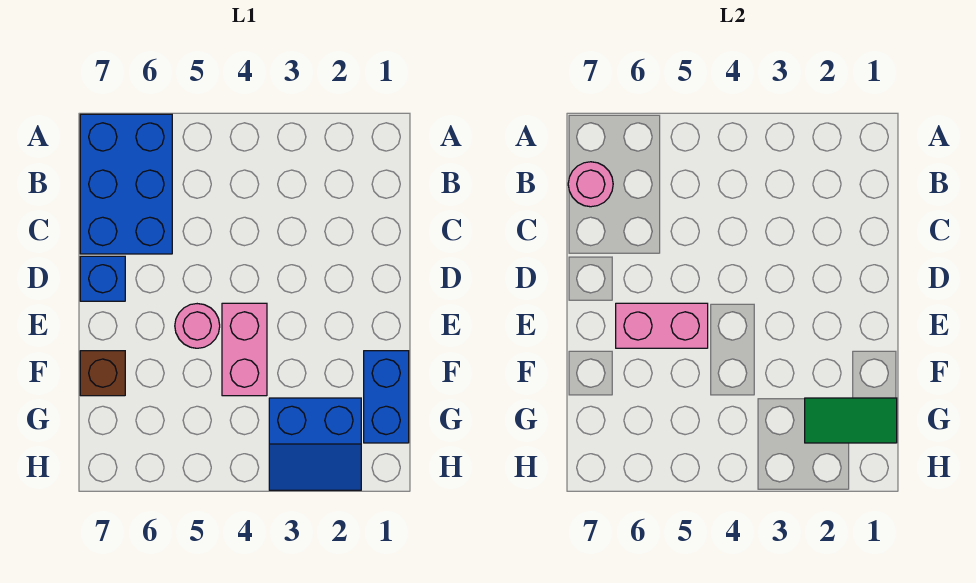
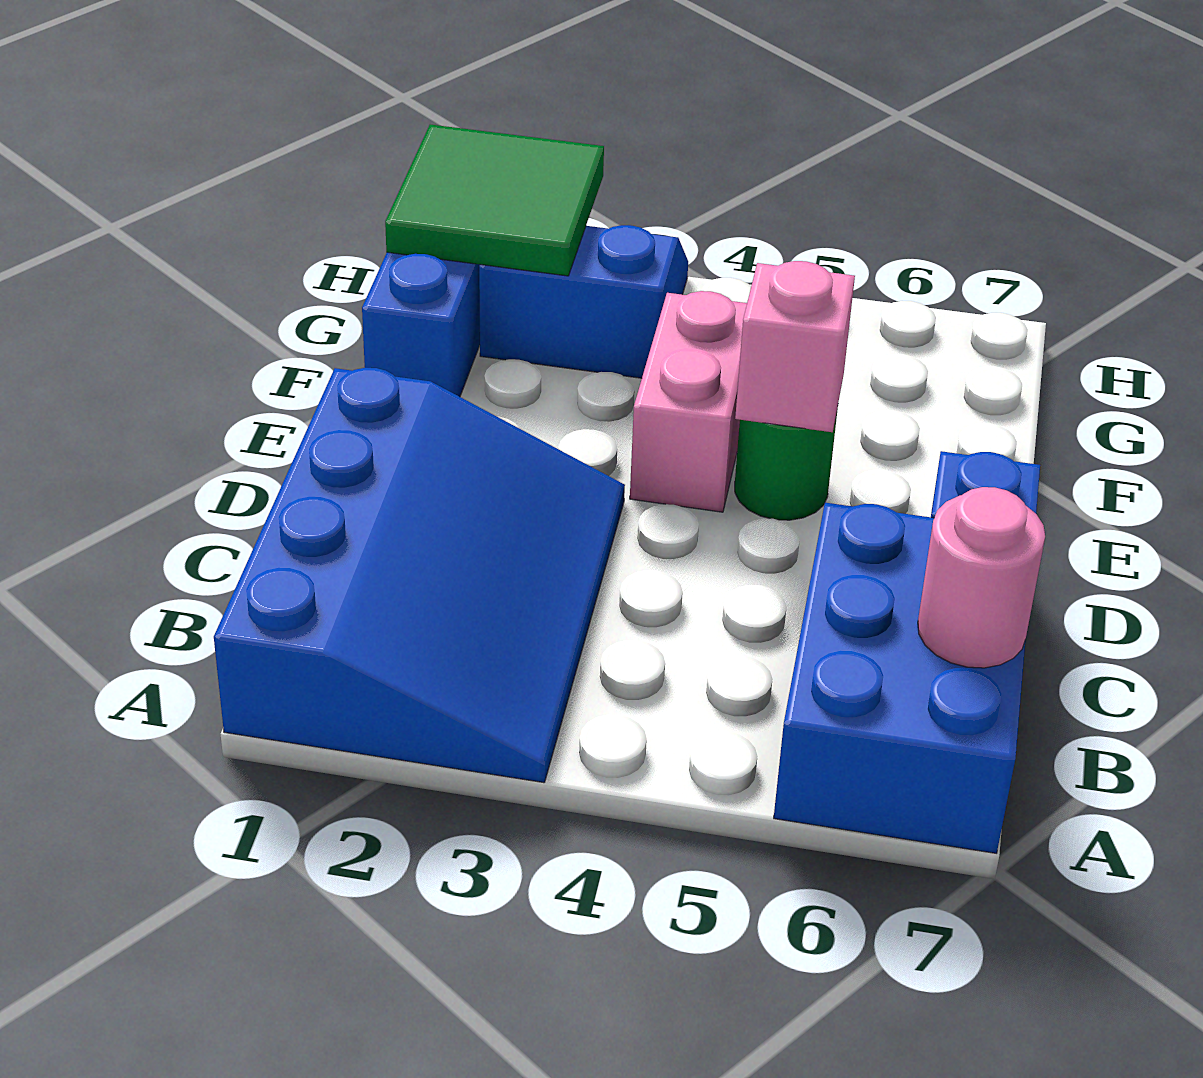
none -> blue 3x4 slope [214,368,625,783]
pink 1x1 round brick [175,304,220,348] -> green 1x1 round brick [735,407,838,520]
pink 1x2 brick [616,303,708,348] -> pink 1x1 brick [735,261,855,432]
brown 1x1 brick [80,351,125,396] -> none
green 1x2 tile [805,398,897,443] -> green 2x2 tile [385,125,604,276]

